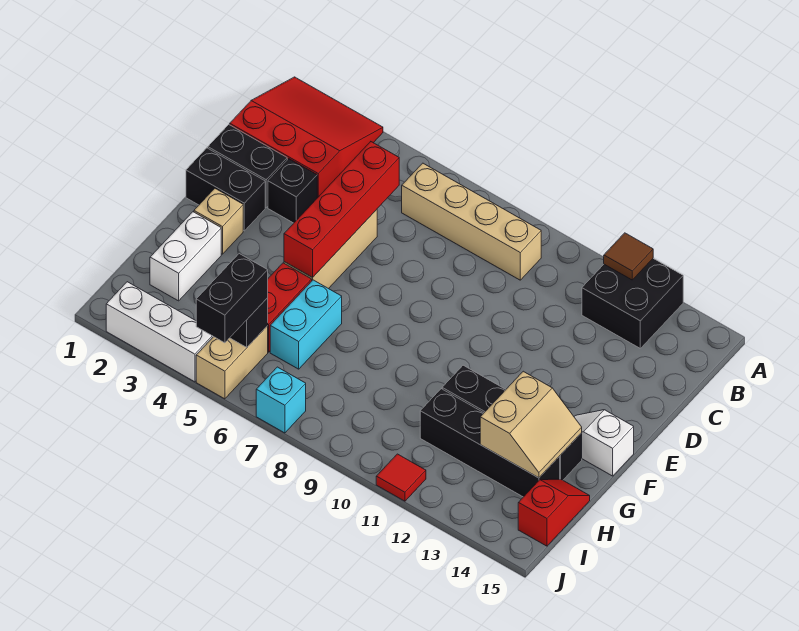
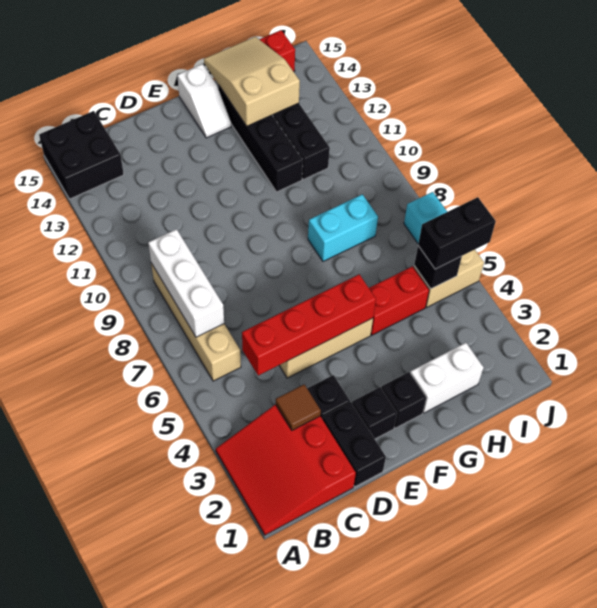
black 2x2 brick [582,258,683,348] -> black 2x2 brick moved to [39,111,124,199]
brown 1x1 tile [604,233,653,280] -> brown 1x1 tile moved to [276,385,321,430]
black 1x2 brick [186,148,265,231] -> black 1x1 brick [352,387,397,439]
tan 1x1 brick [194,189,243,254] -> black 1x1 brick [381,372,426,428]
cyan 1x2 brick [270,280,342,369] -> cyan 1x2 brick moved to [308,194,378,261]
tan 2x2 slope [480,371,582,478] -> tan 2x3 slope [204,37,300,126]
white 1x3 brick [106,282,213,382] -> white 1x3 brick moved to [148,229,224,337]
red 1x1 tile [376,454,426,501] -> none

